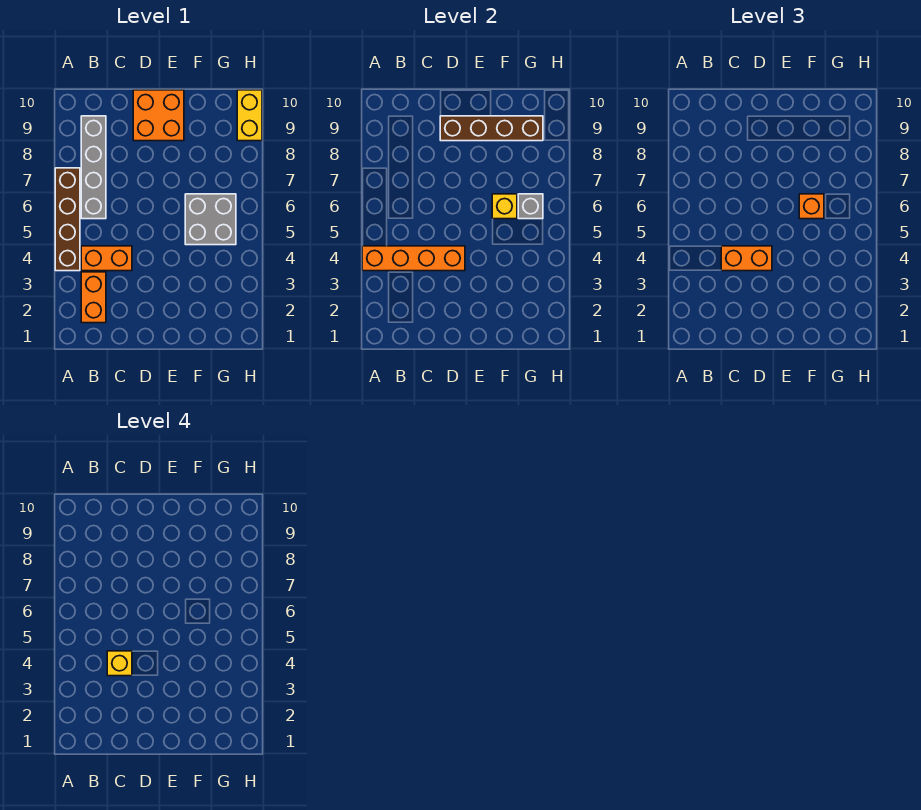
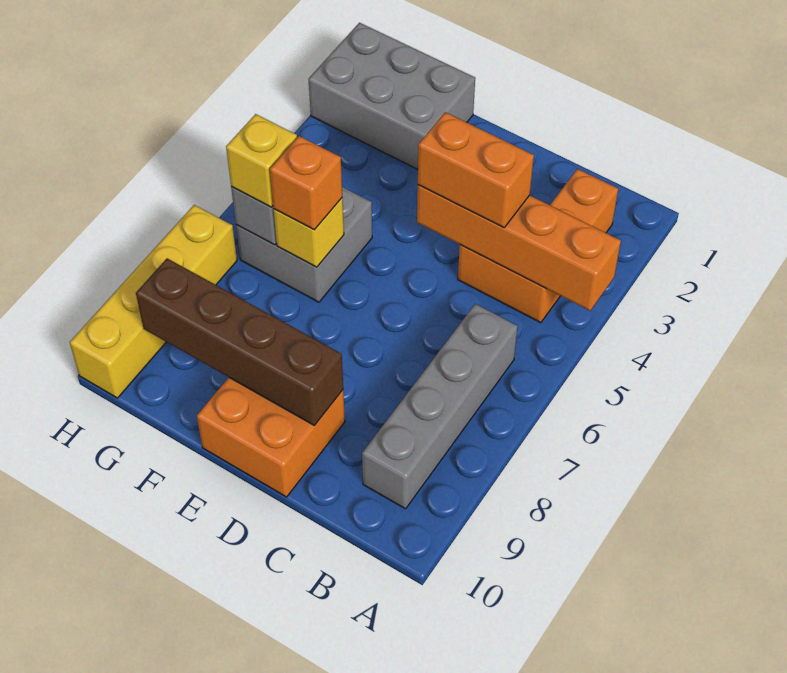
brown 1x4 brick [55,168,80,271] -> none
yellow 1x1 brick [107,651,132,676] -> yellow 1x1 brick moved to [226,114,297,207]
none -> grey 2x3 brick [309,23,475,169]
yellow 1x2 brick [237,90,262,141] -> yellow 1x4 brick [70,205,237,398]

